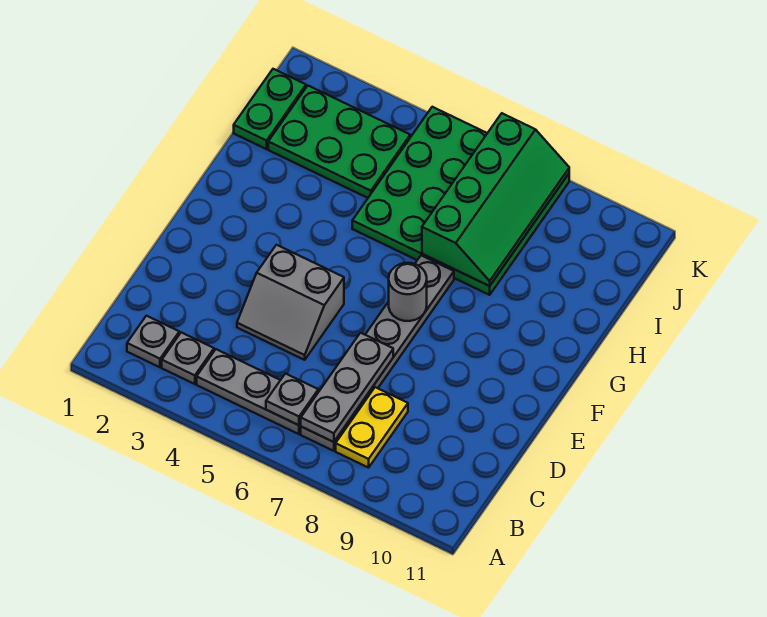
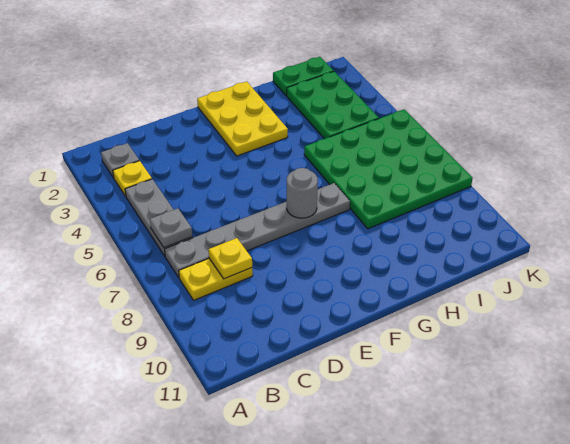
grey 1x1 plate [162,332,214,384] -> yellow 1x1 plate [113,161,152,196]
grey 1x3 plate [301,333,393,442] -> none
none -> yellow 1x1 plate [209,238,252,279]
grey 2x2 slope [237,245,344,360] -> none
none -> yellow 2x3 plate [197,82,288,156]
green 2x4 slope [422,113,569,286] -> none

